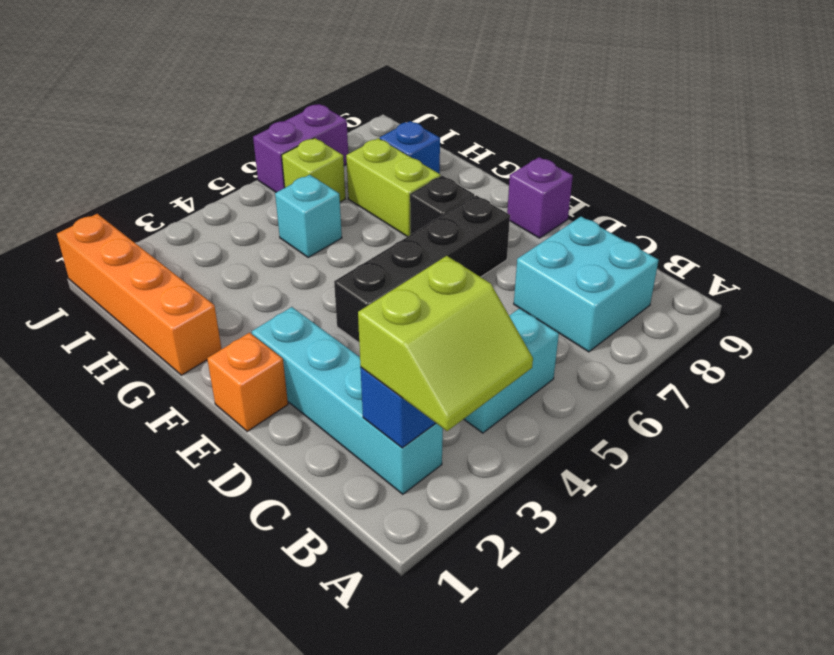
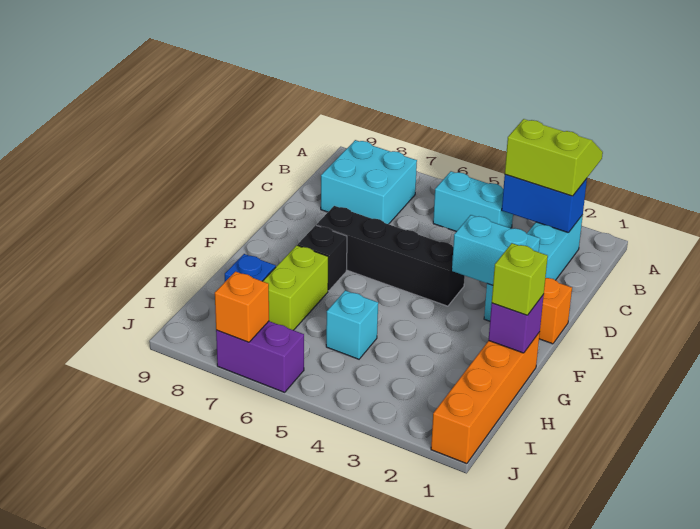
none -> cyan 1x2 brick [452,215,540,285]
purple 1x1 brick [507,157,573,238] -> purple 1x1 brick moved to [489,295,544,353]
lime 1x1 brick [282,138,345,202] -> lime 1x1 brick moved to [492,243,548,315]
none -> orange 1x1 brick [215,272,269,342]

